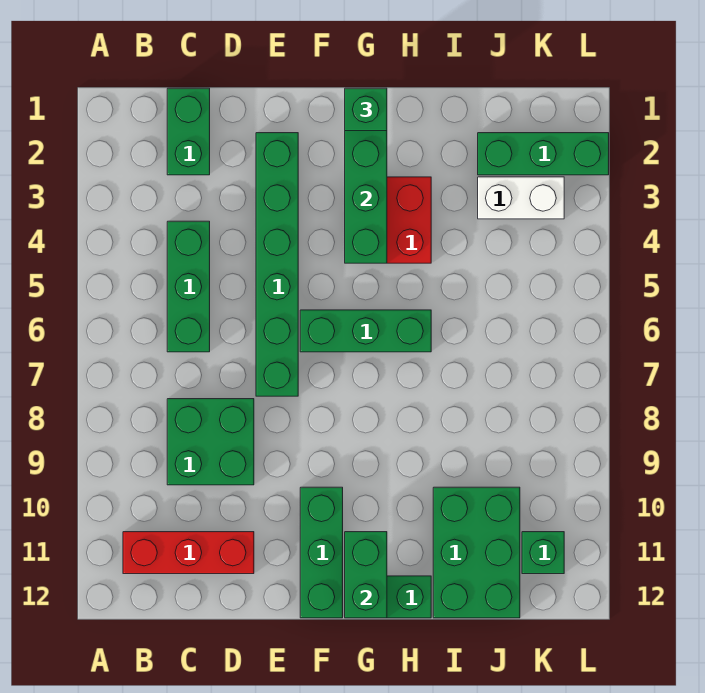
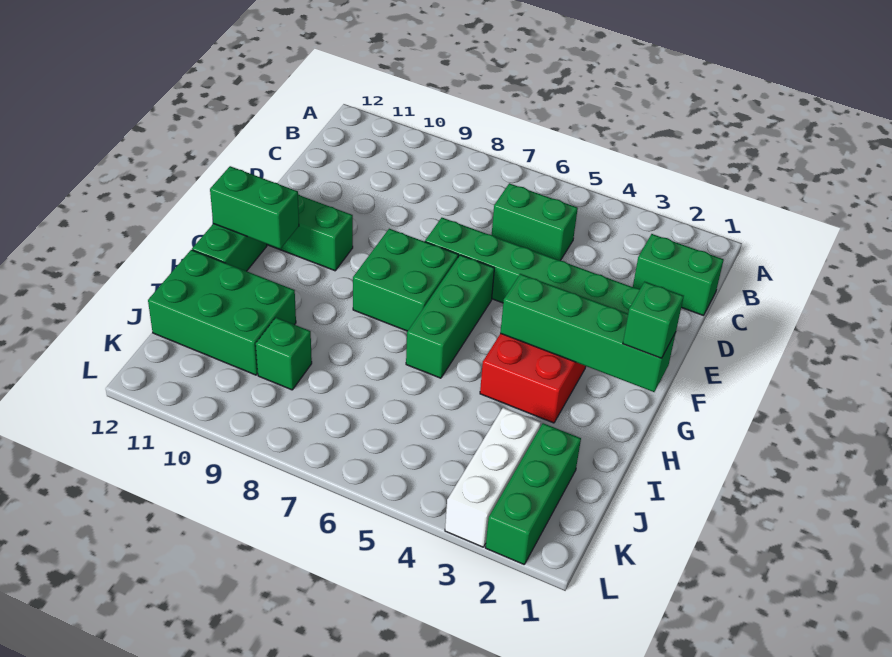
red 1x3 brick [123,532,254,574] -> none
green 1x3 brick [167,221,210,352] -> green 1x2 brick [492,183,578,261]
green 2x2 brick [167,399,254,485] -> green 2x2 brick moved to [353,229,458,331]
white 1x2 brick [478,177,564,219] -> white 1x3 brick [445,407,541,547]
green 1x1 brick [522,532,564,574] -> green 1x1 brick moved to [256,318,312,390]

